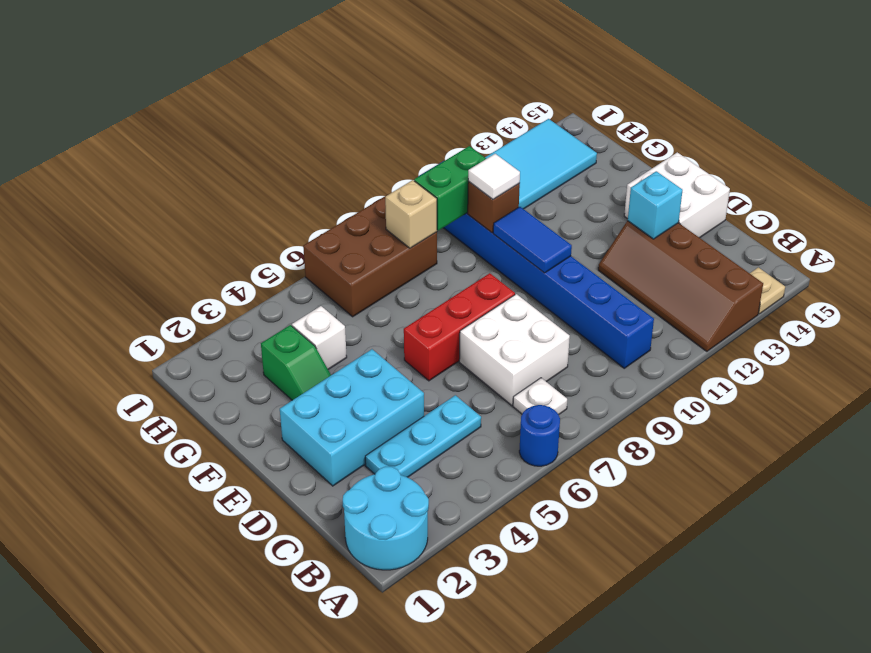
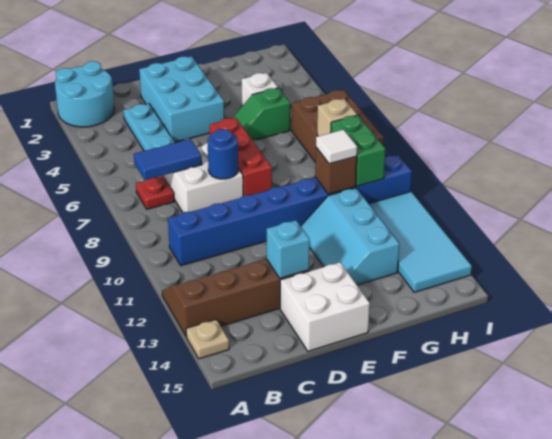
blue 1x1 round brick [519,405,560,466] -> blue 1x1 round brick moved to [208,129,238,179]
white 1x1 plate [513,378,567,415] -> red 1x1 plate [136,176,174,209]
blue 1x2 tile [493,207,572,273] -> blue 1x2 tile moved to [134,139,202,180]
green 1x2 slope [261,325,331,400] -> green 1x2 slope moved to [231,88,290,140]
none -> cyan 2x3 slope [301,188,399,285]

